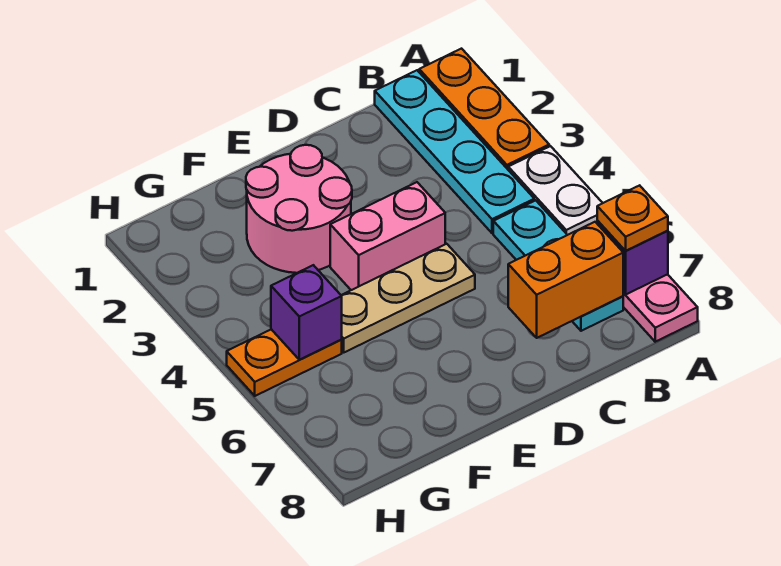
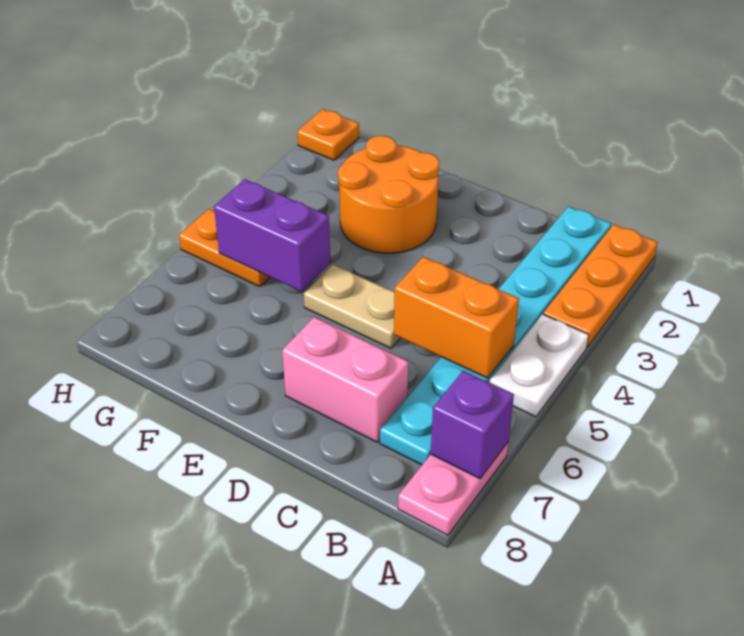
orange 1x1 plate [597,185,668,251] -> orange 1x1 plate moved to [297,109,359,160]
orange 1x2 brick [508,222,623,338] -> orange 1x2 brick moved to [394,257,519,378]
pink 1x2 brick [330,182,445,290] -> pink 1x2 brick moved to [282,317,408,442]
tan 1x3 plate [341,244,475,352] -> tan 1x2 plate [304,264,400,348]
pink 2x2 round brick [246,145,352,273] -> orange 2x2 round brick [338,136,439,253]
purple 1x1 brick [271,265,342,360] -> purple 1x2 brick [214,179,330,291]

